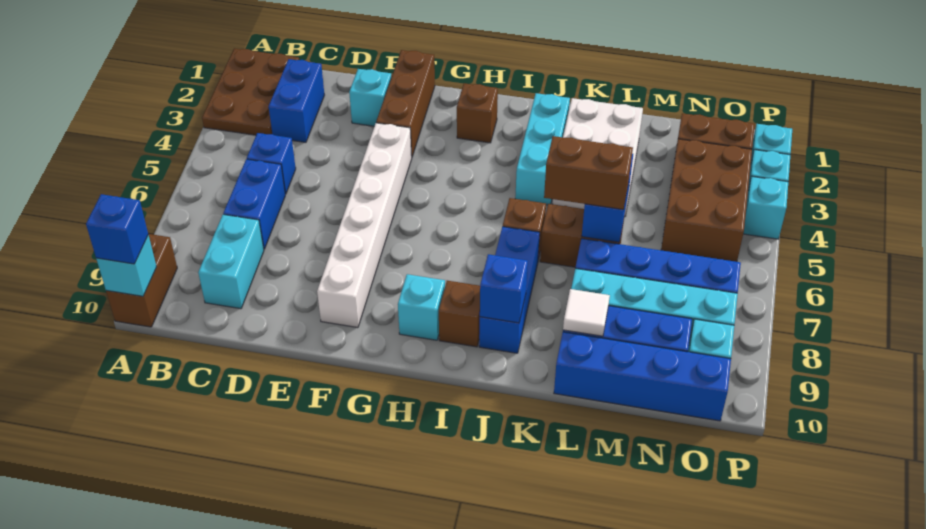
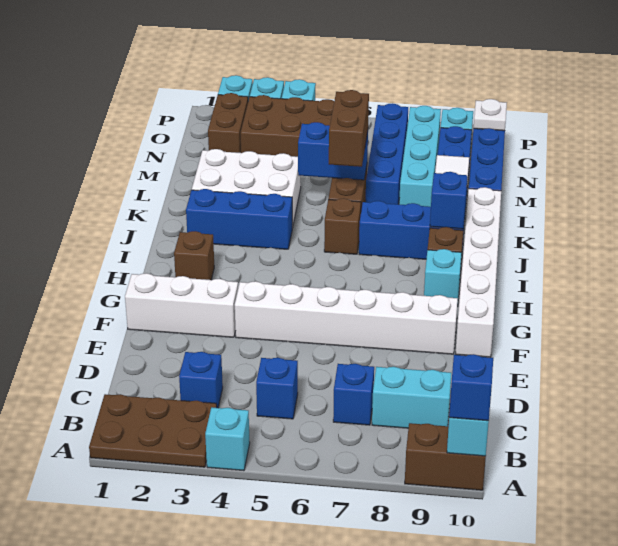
blue 1x2 brick [269,59,324,142] -> blue 1x1 brick [179,352,223,408]
blue 1x2 brick [223,159,285,249] -> blue 1x1 brick [333,364,374,425]
cyan 1x1 brick [349,69,391,126] -> cyan 1x1 brick moved to [205,407,250,471]
brown 1x3 brick [376,50,435,156] -> white 1x3 brick [125,273,238,337]
none -> white 1x6 brick [456,187,501,357]
cyan 1x3 brick [515,93,570,205] -> blue 1x3 brick [186,189,292,249]
none -> white 1x1 plate [474,99,507,131]

